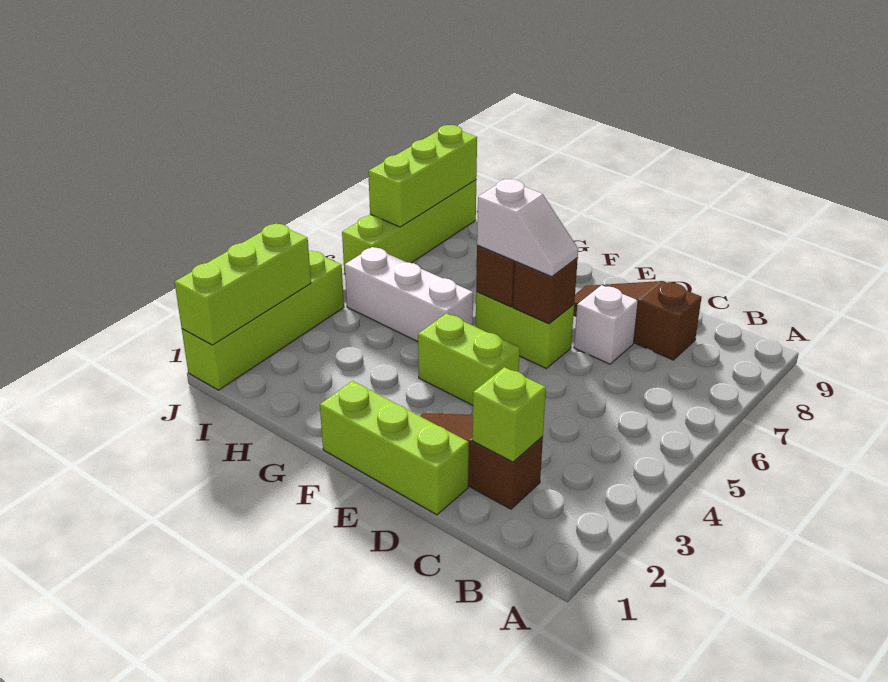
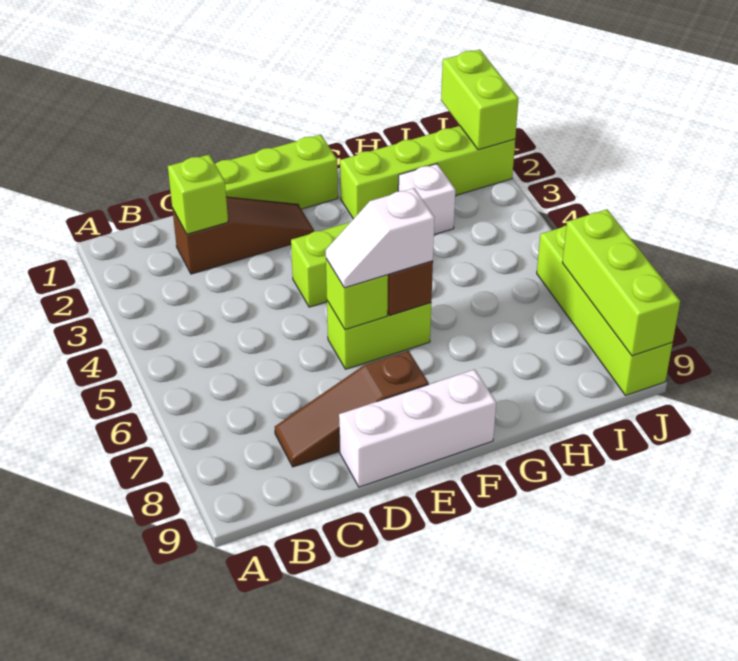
brown 1x3 slope [573,281,702,360] -> brown 1x3 slope turned to [275,351,429,467]
white 1x1 brick [574,285,638,364] -> white 1x1 brick moved to [398,164,455,235]
brown 1x1 brick [513,258,578,324] -> lime 1x1 brick [326,259,388,330]
white 1x3 brick [345,247,473,342] -> white 1x3 brick moved to [339,369,496,487]
lime 1x4 brick [182,251,344,390] -> lime 1x4 brick turned to [340,126,515,219]
lime 1x3 brick [175,223,311,345] -> lime 1x2 brick [441,50,519,150]

